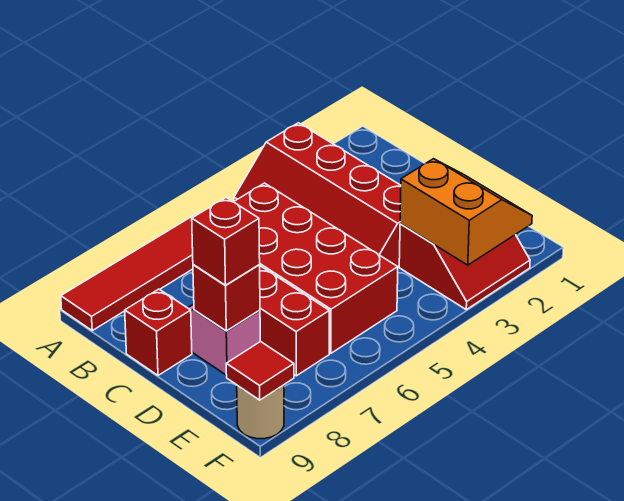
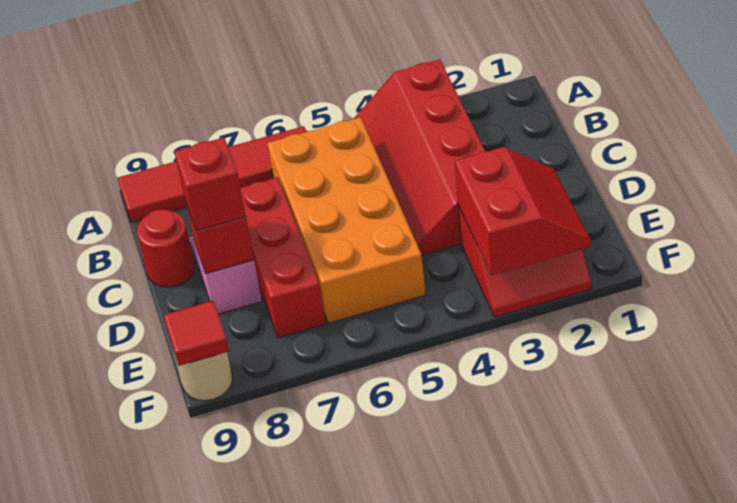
red 2x4 brick [234,183,398,353] -> orange 2x4 brick [267,117,426,323]
red 1x1 brick [125,289,192,375] -> red 1x1 round brick [137,209,195,287]
orange 2x2 slope [400,159,532,265] -> red 2x2 slope [455,147,591,275]

